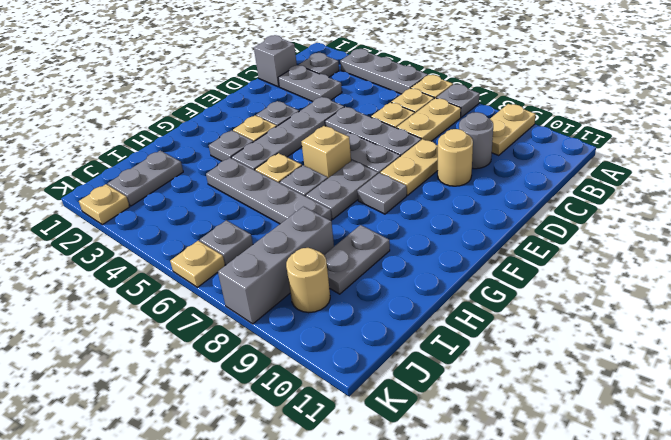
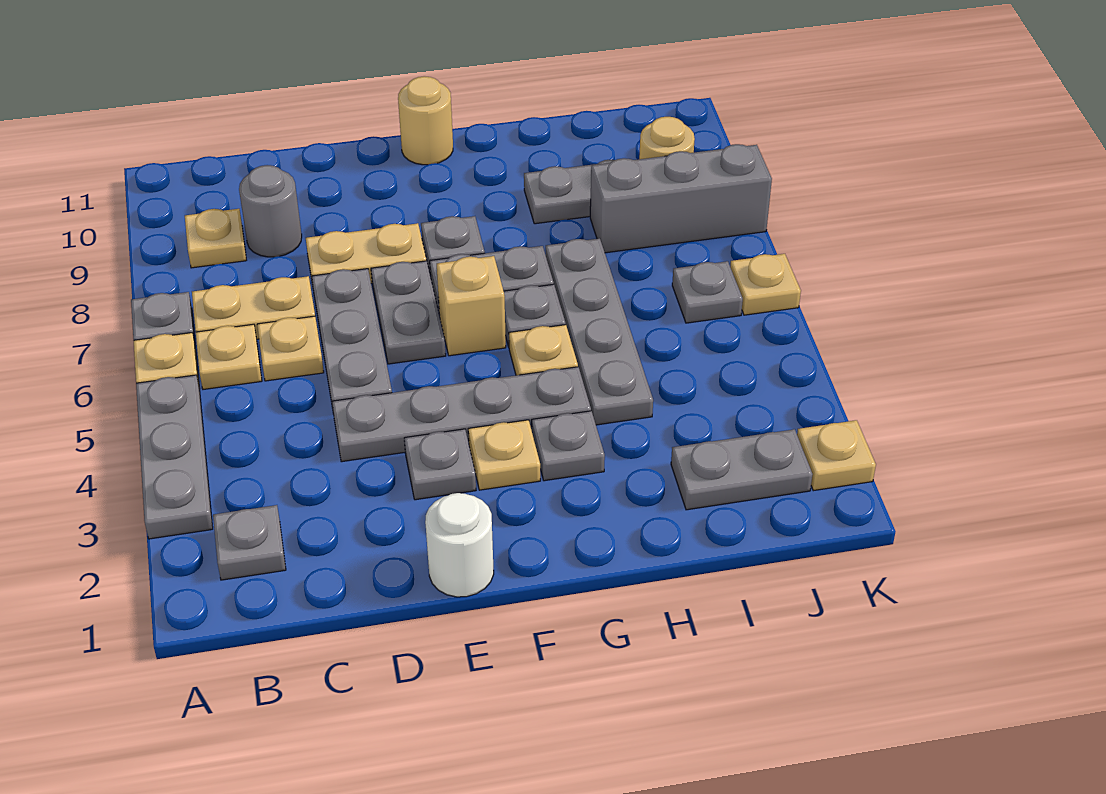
tan 1x2 plate [490,104,536,155] -> tan 1x1 plate [185,209,246,268]
grey 1x1 brick [254,35,297,87] -> none
grey 1x2 plate [278,65,342,102] -> none
tan 1x1 round brick [438,129,473,186] -> tan 1x1 round brick moved to [398,76,453,165]
none -> white 1x1 round brick [425,493,494,597]

